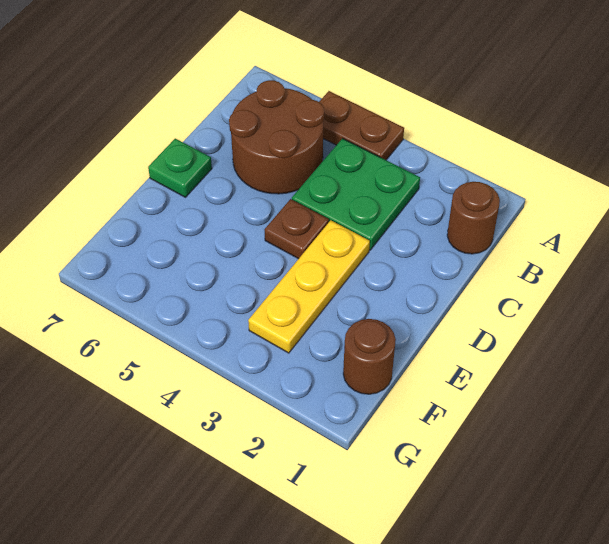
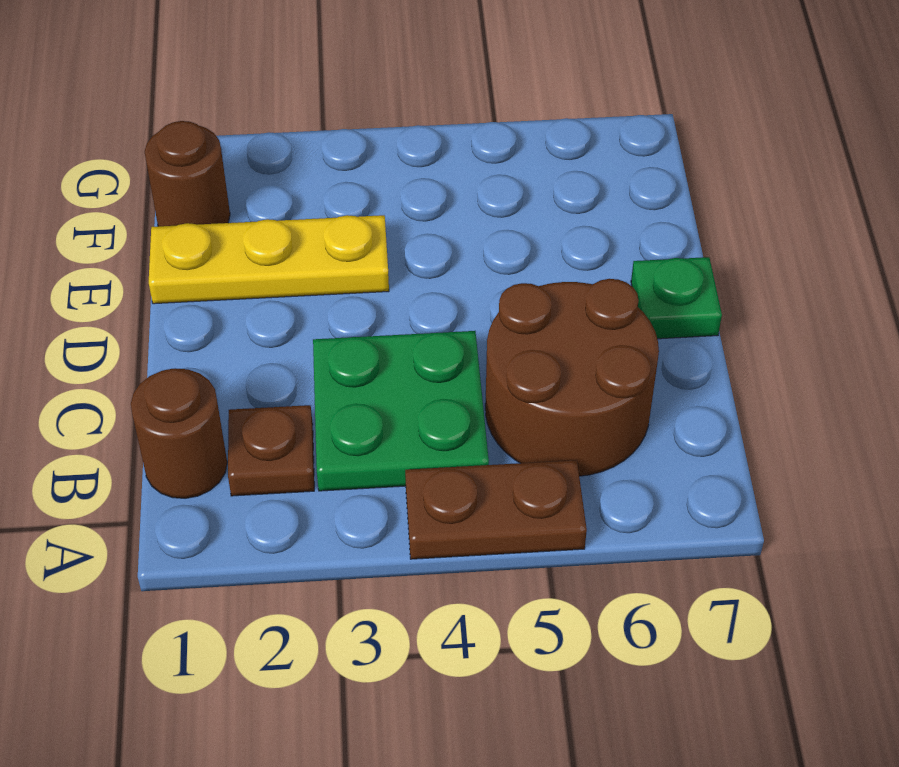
yellow 1x3 plate [248,220,370,353] -> yellow 1x3 plate turned to [149,215,389,304]
brown 1x1 plate [264,199,329,259] -> brown 1x1 plate moved to [228,405,314,496]

